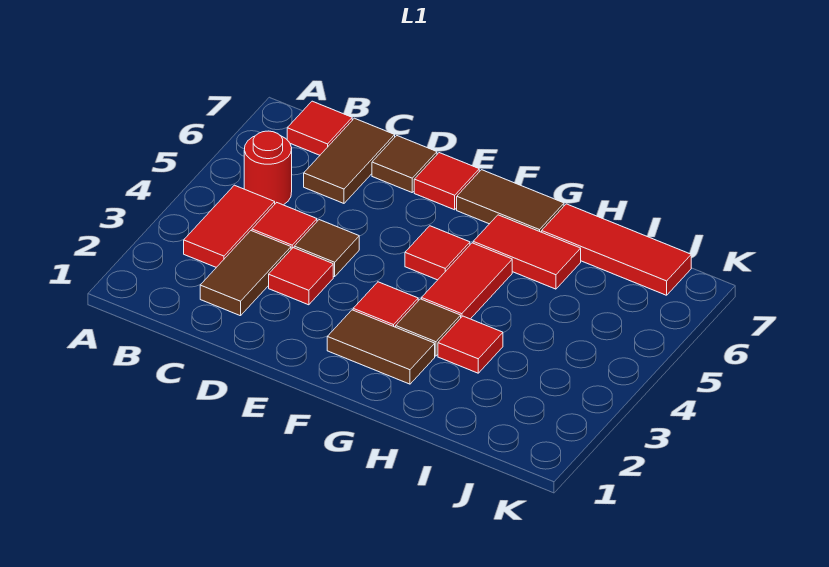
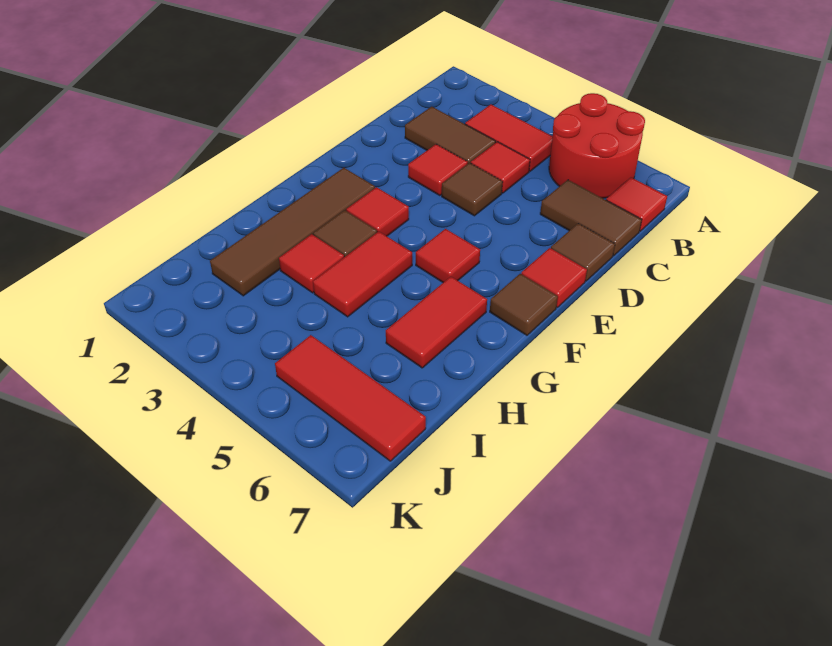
red 1x1 round brick [244,131,292,205] -> red 2x2 round brick [549,93,645,198]
brown 1x2 tile [327,310,435,384] -> brown 1x4 tile [210,168,375,296]
brown 1x2 tile [457,170,564,232] -> brown 1x1 tile [490,274,558,335]
red 1x2 tile [422,243,512,319] -> red 1x2 tile turned to [313,231,412,317]
red 1x3 tile [542,204,691,295] -> red 1x3 tile turned to [275,335,426,461]

